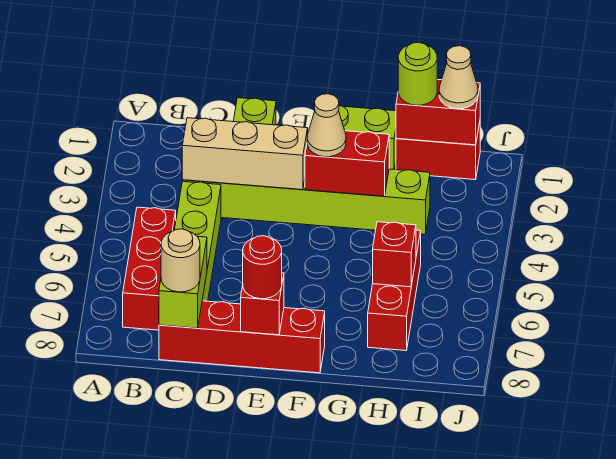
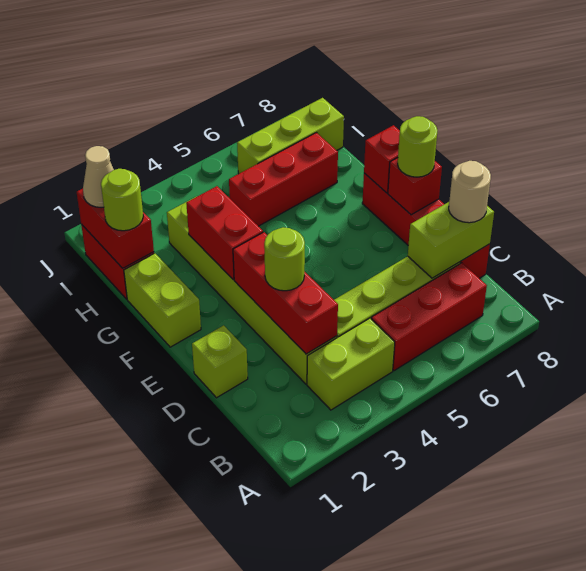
none -> lime 1x2 brick [307,318,395,410]
tan 1x3 brick [182,118,308,190] -> red 1x3 brick [233,232,338,354]
none -> lime 1x1 round brick [264,227,305,291]
red 1x1 round brick [243,236,282,299] -> lime 1x1 round brick [398,116,438,177]
tan 1x1 cone [307,94,346,157] -> none
red 1x1 brick [373,222,416,287] -> red 1x1 brick moved to [364,125,400,193]
none -> lime 1x3 brick [237,98,344,174]

